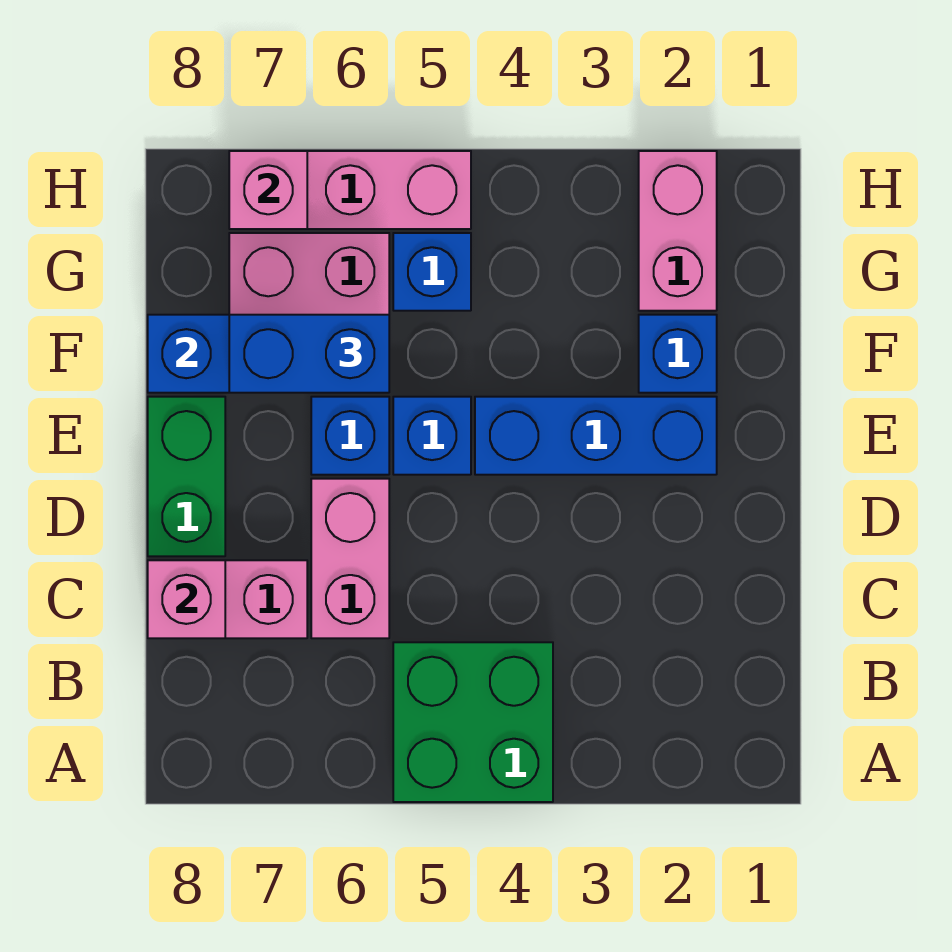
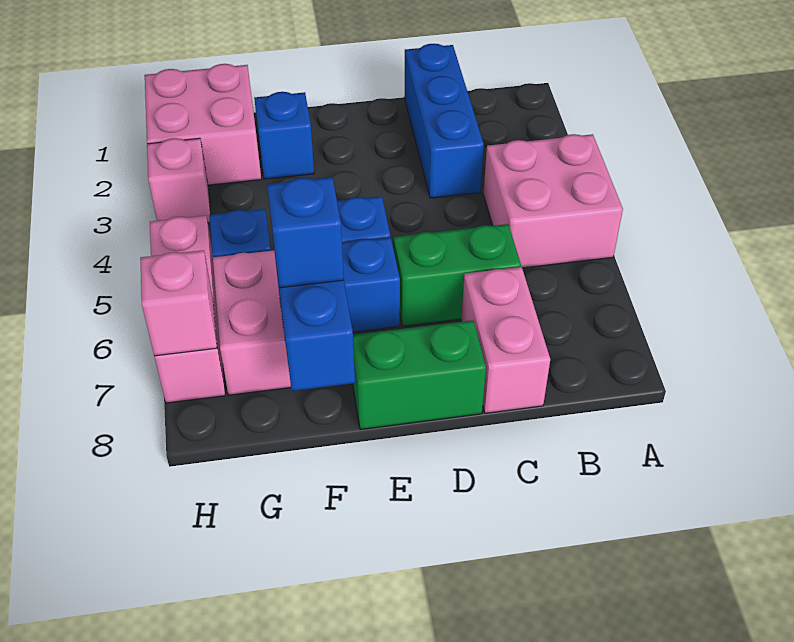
green 2x2 brick [393,642,553,802] -> pink 2x2 brick [483,134,623,268]
pink 1x2 brick [311,479,389,638] -> green 1x2 brick [394,224,521,326]
pink 1x1 brick [148,560,225,638] -> pink 1x1 brick moved to [147,138,211,223]
blue 1x3 brick [475,397,717,475] -> blue 1x3 brick moved to [404,44,484,198]
blue 1x2 brick [229,315,389,393] -> blue 1x1 brick [267,177,344,288]
pink 1x2 brick [639,151,717,311] -> pink 2x2 brick [145,64,261,185]

